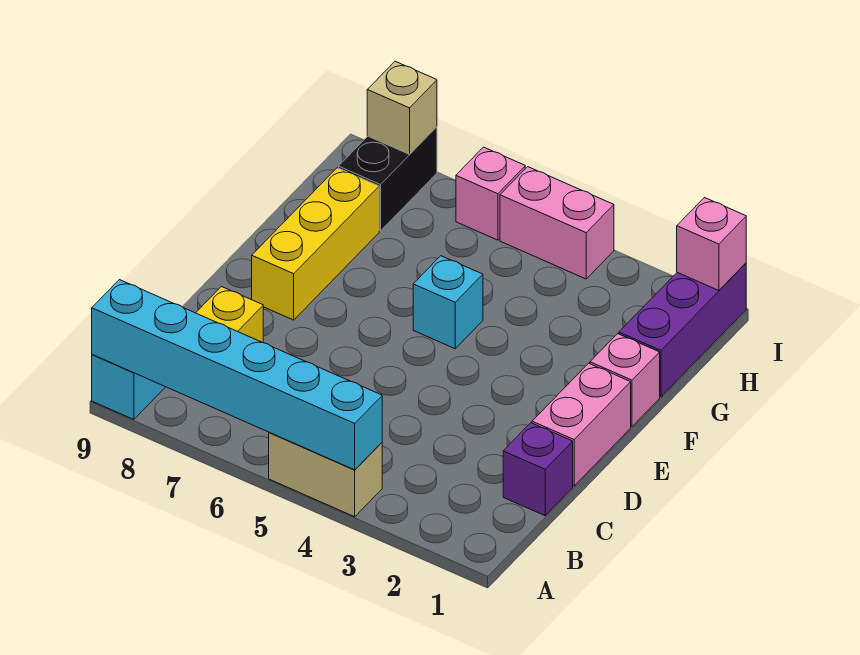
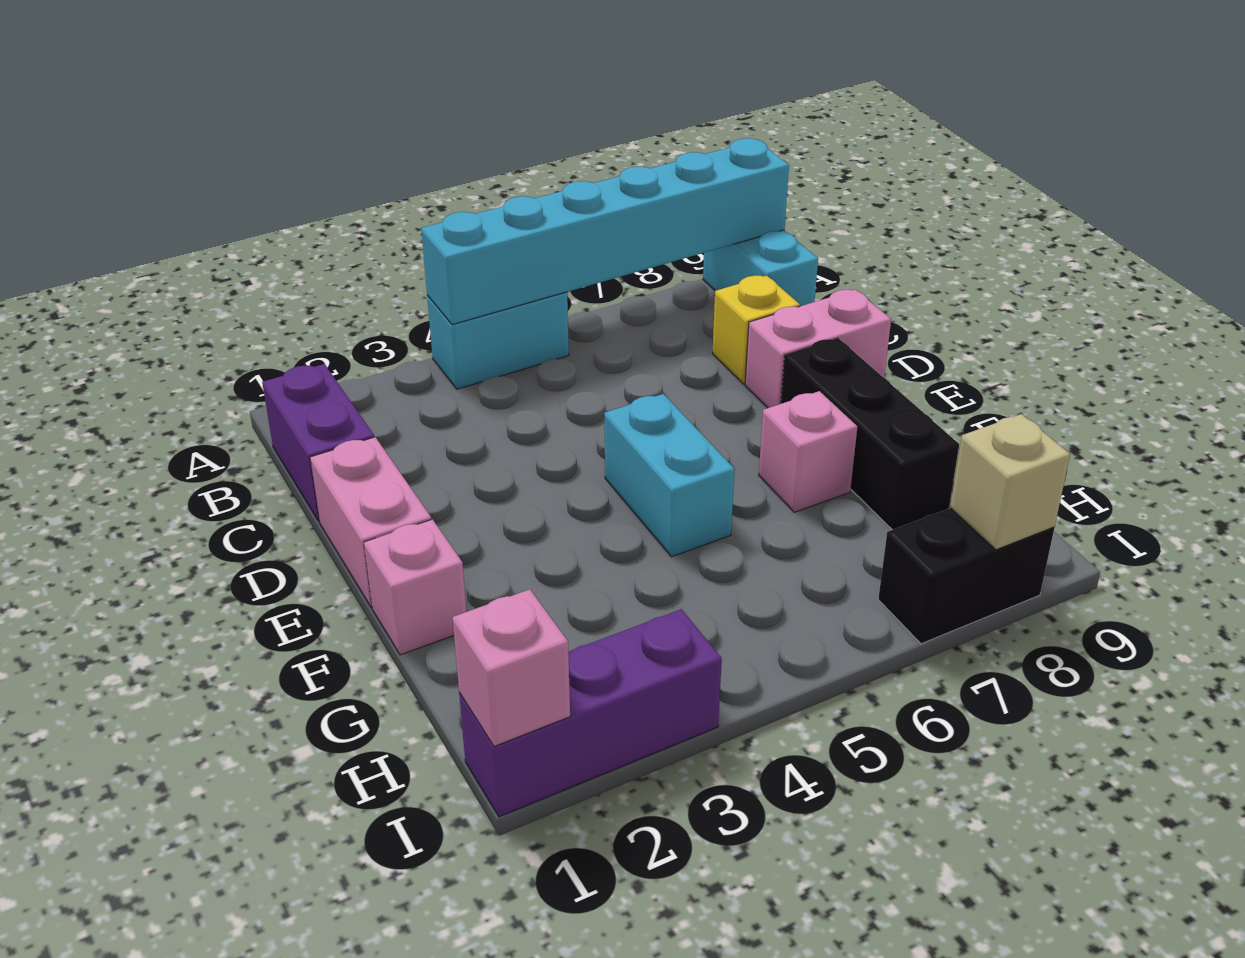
tan 1x2 brick [269,432,382,517] -> cyan 1x2 brick [427,292,569,389]
purple 1x1 brick [503,423,573,516] -> purple 1x2 brick [262,364,374,521]
yellow 1x3 brick [252,168,379,320] -> black 1x3 brick [781,338,959,530]
cyan 1x1 brick [413,256,483,349] -> cyan 1x2 brick [604,394,735,557]
purple 1x3 brick [619,263,746,397] -> purple 1x3 brick turned to [459,609,722,817]
black 1x2 brick [339,127,437,231] -> black 1x2 brick turned to [878,508,1054,644]
pink 1x2 brick [500,167,614,279] -> pink 1x2 brick moved to [745,289,891,408]
pink 1x1 brick [456,147,525,240] -> pink 1x1 brick moved to [759,391,857,512]

